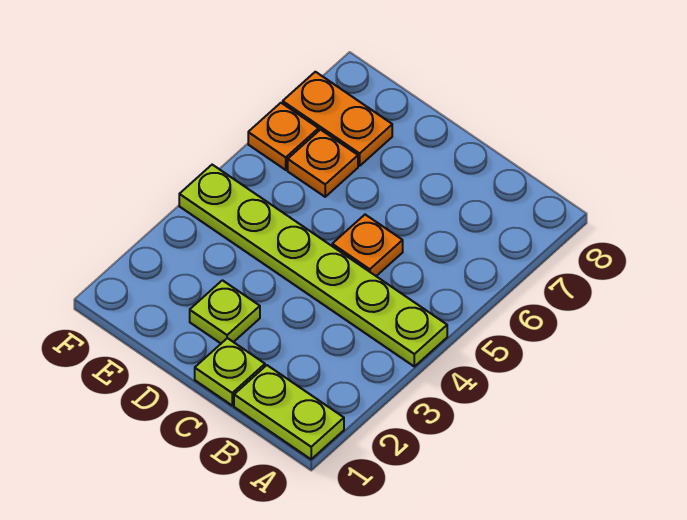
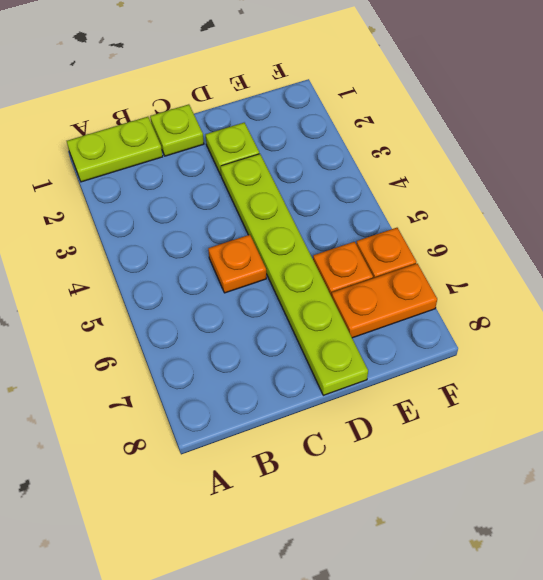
lime 1x6 plate [179,165,447,367] -> lime 1x6 plate turned to [220,154,368,395]

